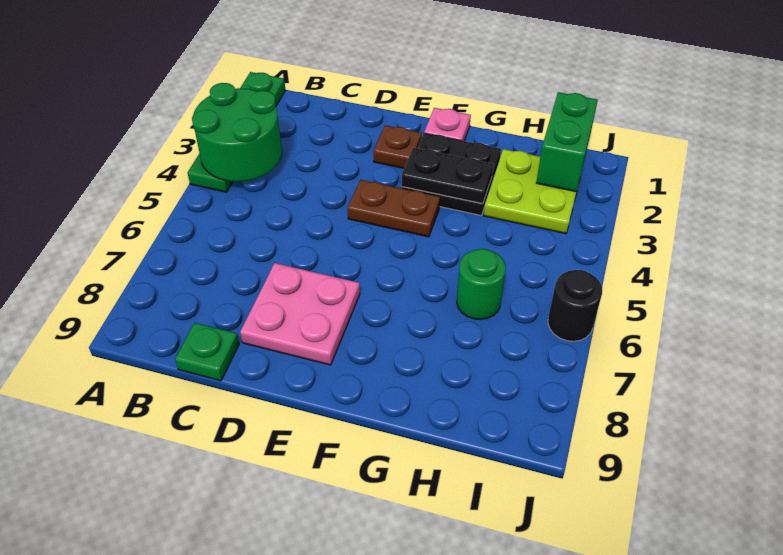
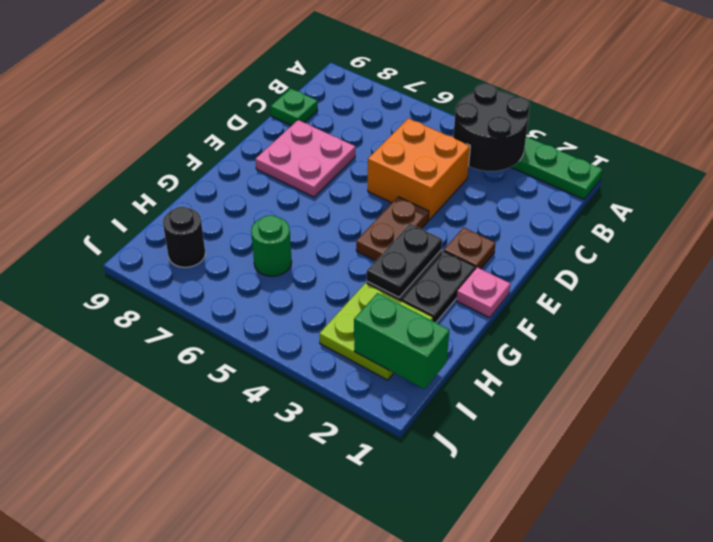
green 2x2 round brick [192,83,282,182] -> black 2x2 round brick [453,84,530,171]
none -> orange 2x2 brick [368,118,470,220]
black 1x1 round brick [548,270,602,341] -> black 1x1 round brick moved to [163,207,205,268]

